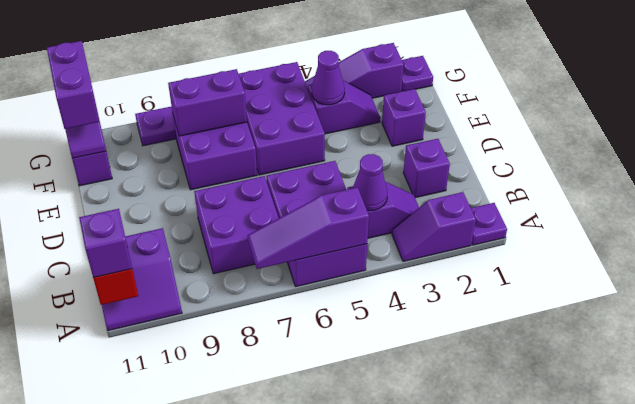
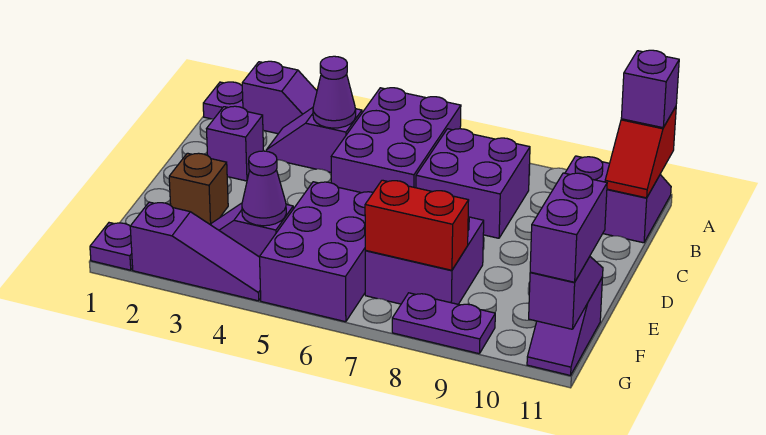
purple 1x3 slope [248,187,369,269] -> none
purple 1x1 brick [382,89,426,146] -> brown 1x1 brick [169,153,228,225]
purple 1x2 brick [168,69,247,136] -> red 1x2 brick [365,180,469,270]

